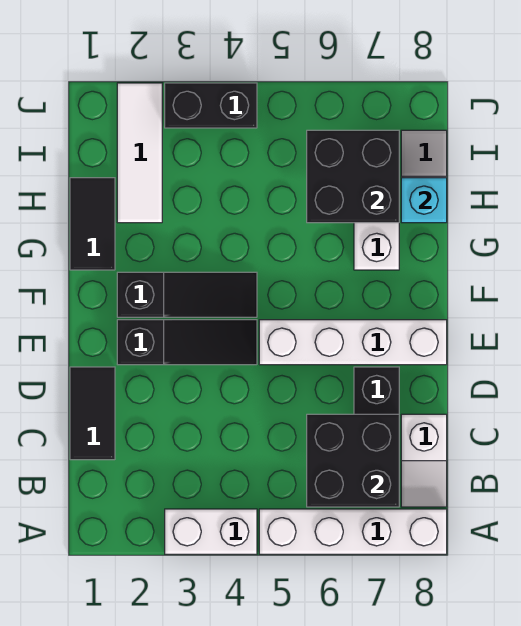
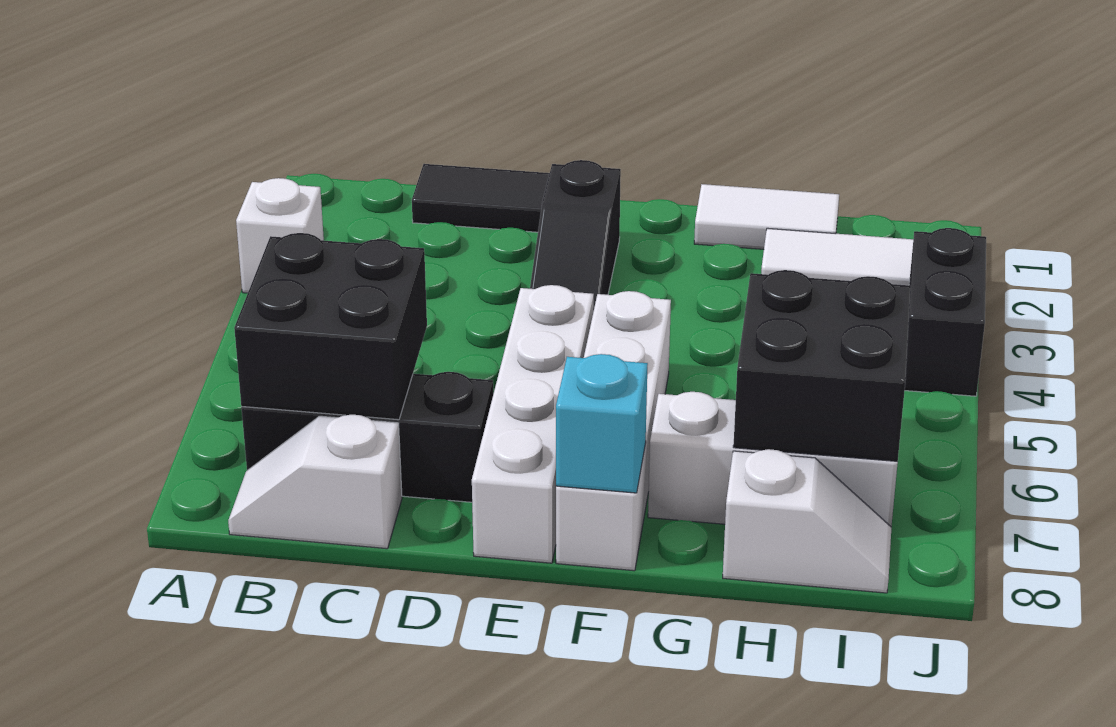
white 1x2 brick [165,509,257,554] -> white 1x1 brick [236,178,324,293]
white 1x4 brick [259,509,447,554] -> white 1x4 brick moved to [556,291,671,571]
black 1x3 slope [117,272,257,317] -> none
black 1x2 tile [70,178,115,270] -> white 1x2 tile [694,184,839,249]
cyan 1x1 brick [401,178,447,223] -> cyan 1x1 brick moved to [556,354,648,493]

